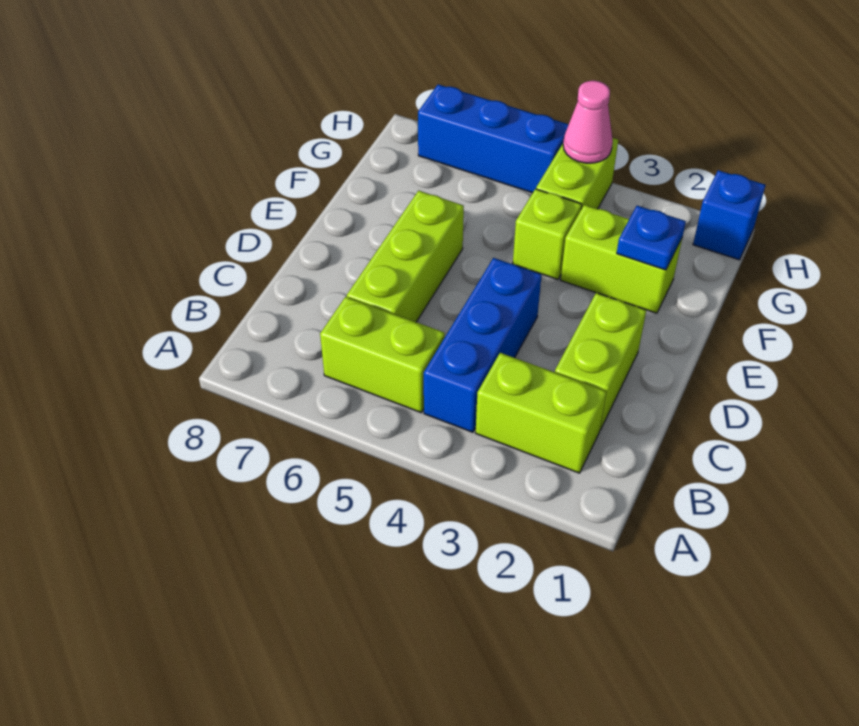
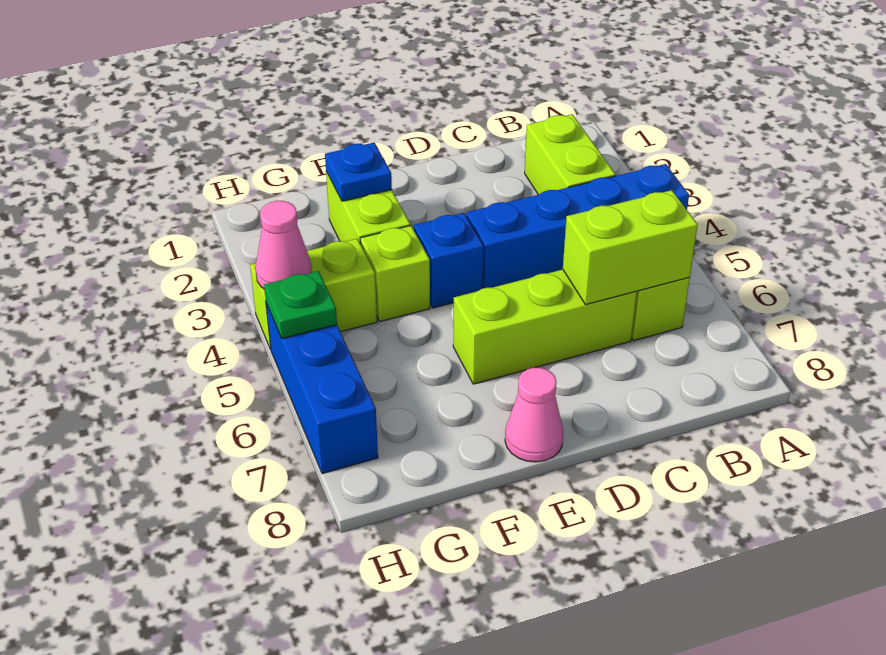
blue 1x3 brick [424,258,542,432] -> blue 1x4 brick [466,164,689,288]
lime 1x2 brick [555,293,646,430] -> lime 1x2 brick moved to [563,190,698,305]
none -> pink 1x1 cone [505,368,563,462]
blue 1x1 brick [693,170,765,260] -> blue 1x1 brick moved to [414,213,484,308]
none -> green 1x1 plate [264,271,337,339]

